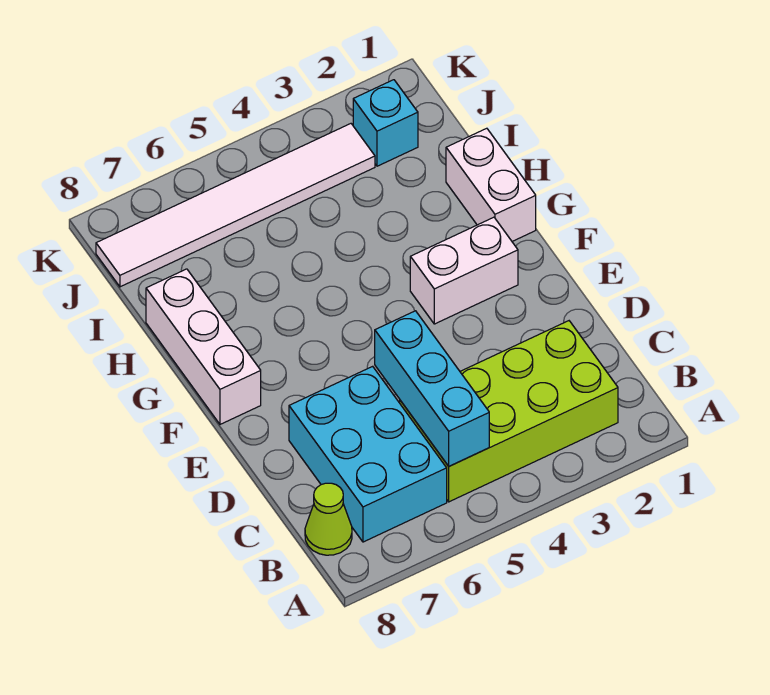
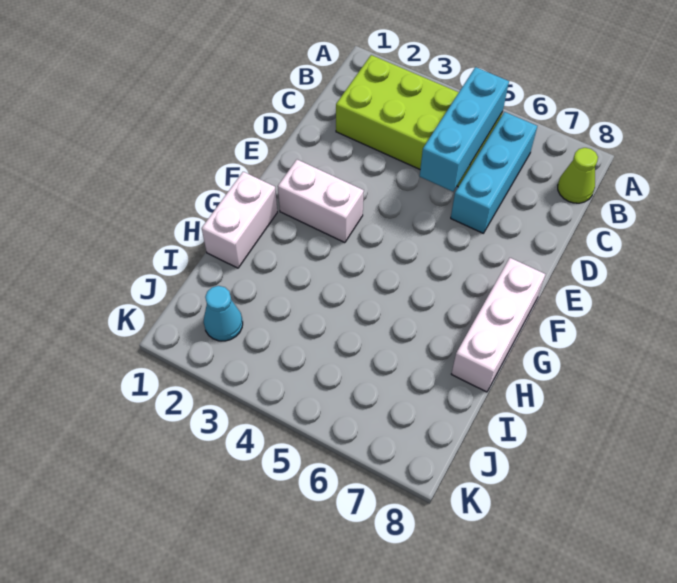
cyan 2x3 brick [289,366,447,542] -> cyan 1x3 brick [451,112,537,233]
cyan 1x1 brick [353,80,418,166] -> cyan 1x1 cone [204,286,243,341]
white 1x6 tile [96,124,375,287] -> none

